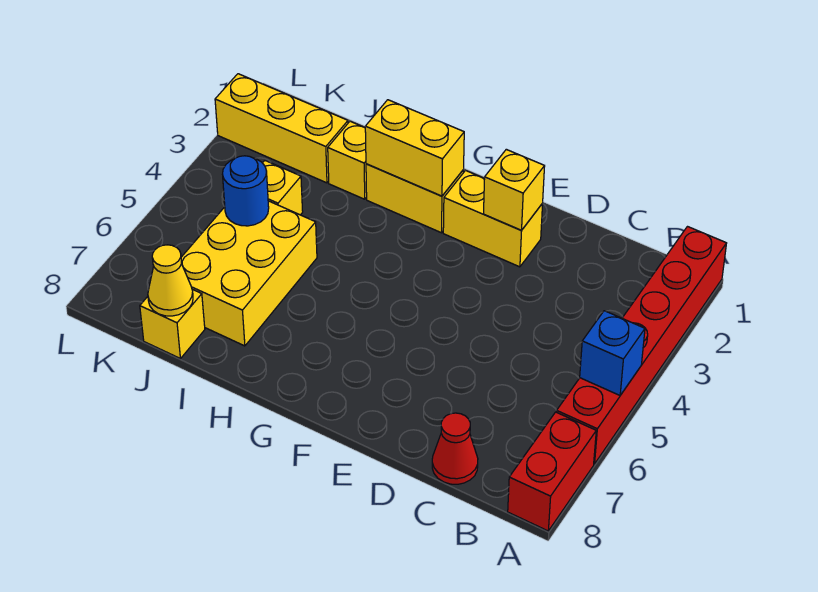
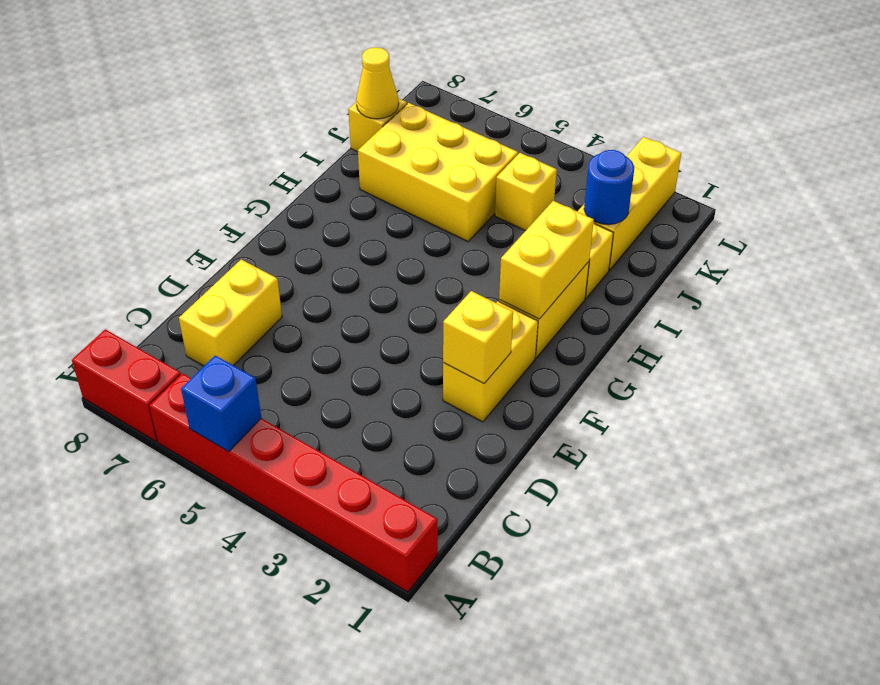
none -> yellow 1x2 brick [179,260,282,366]
red 1x1 cone [432,413,478,484] -> none
blue 1x1 round brick [222,156,269,226] -> blue 1x1 round brick moved to [584,150,634,225]

